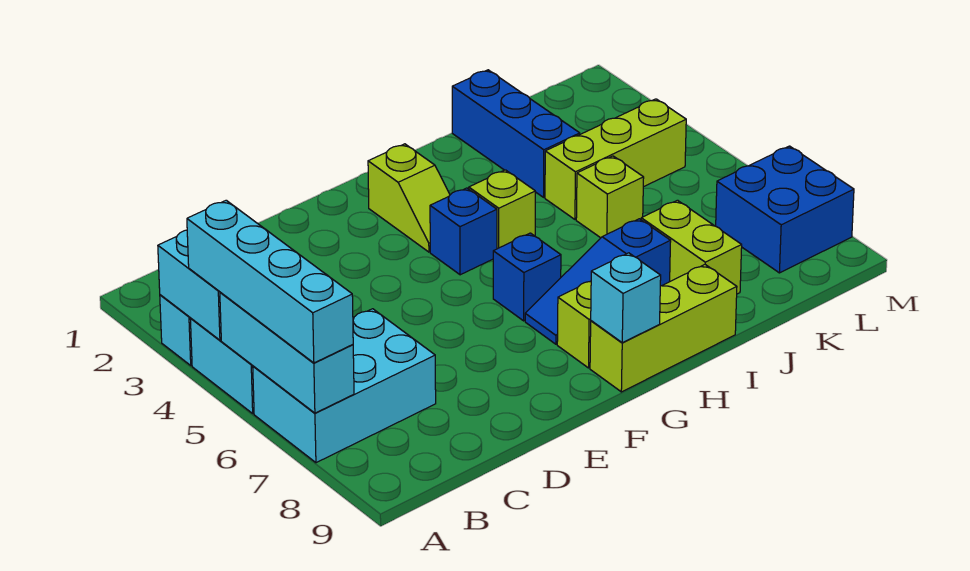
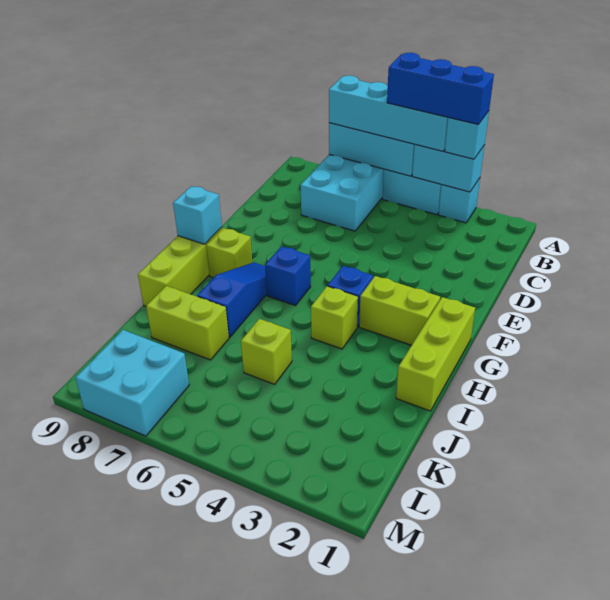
none -> cyan 1x1 brick [445,111,489,159]
lime 1x2 slope [368,144,450,252] -> lime 1x2 brick [359,276,440,345]
blue 1x3 brick [452,70,580,197] -> blue 1x3 brick moved to [387,53,494,124]
lime 1x3 brick [545,99,686,219] -> lime 1x3 brick moved to [396,297,475,411]
blue 2x2 brick [716,146,854,273] -> cyan 2x2 brick [76,330,189,436]

